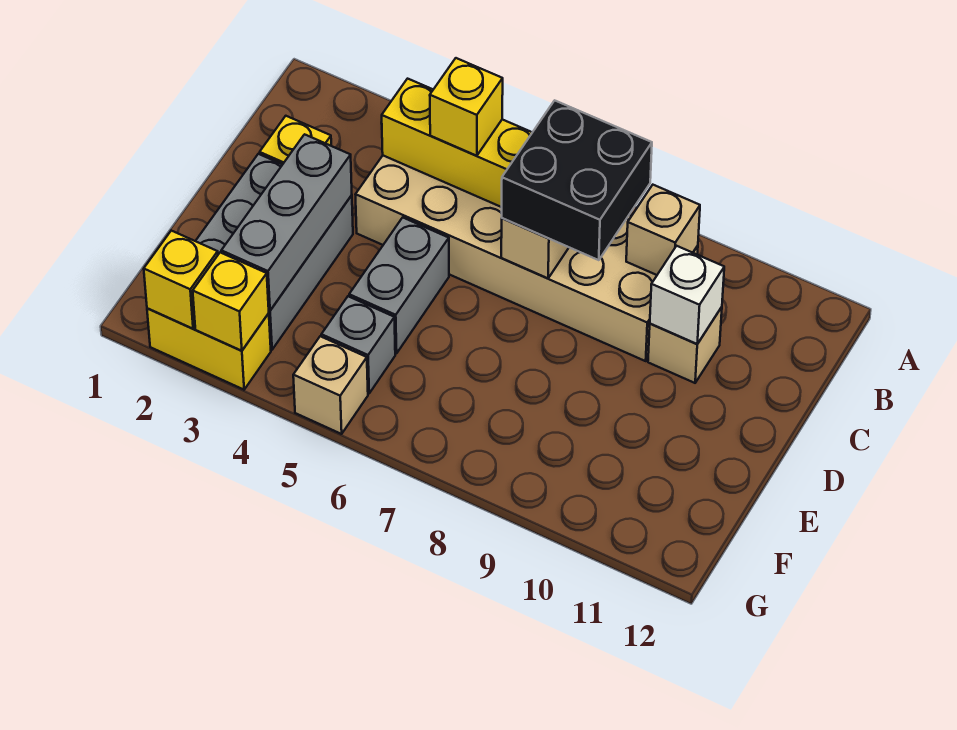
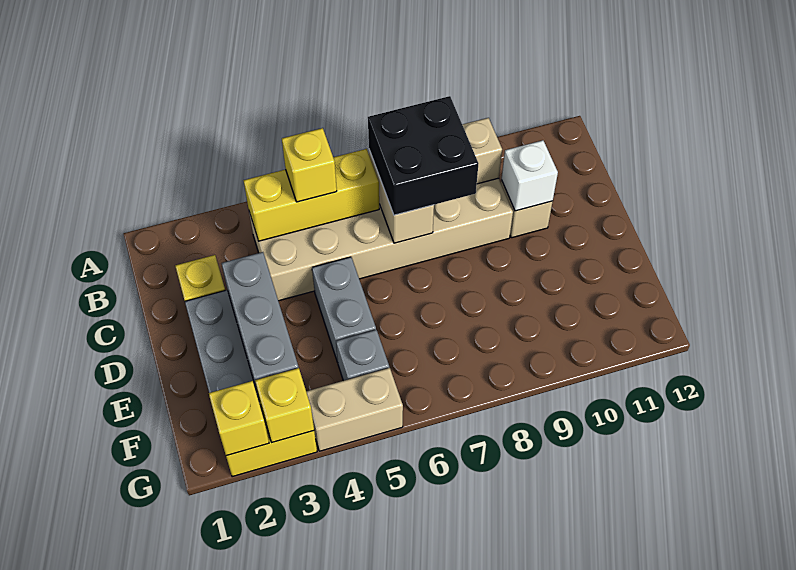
tan 1x1 brick [293,336,368,434] -> tan 1x2 brick [306,368,403,451]

